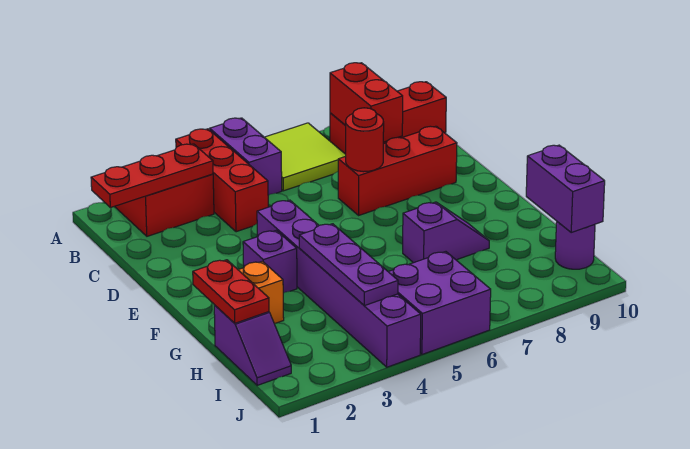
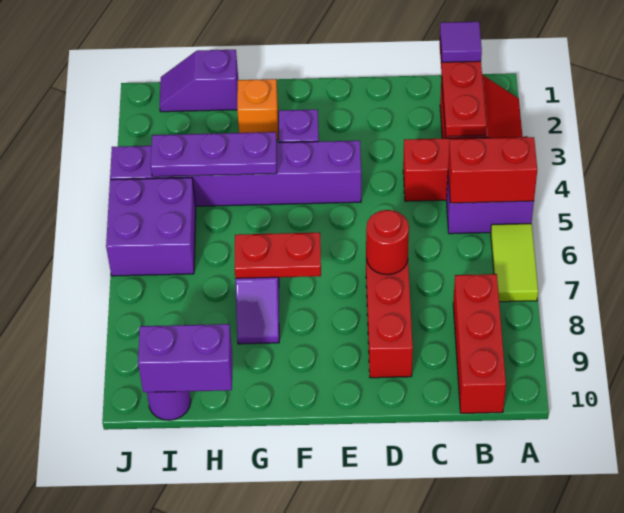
lime 2x2 tile [265,123,346,191] -> lime 1x2 tile [491,224,538,302]
none -> purple 1x1 tile [440,22,482,62]
red 1x2 brick [330,63,403,142] -> red 1x2 brick moved to [448,137,537,203]
red 1x2 plate [193,260,269,323] -> red 1x2 plate moved to [235,233,321,278]

